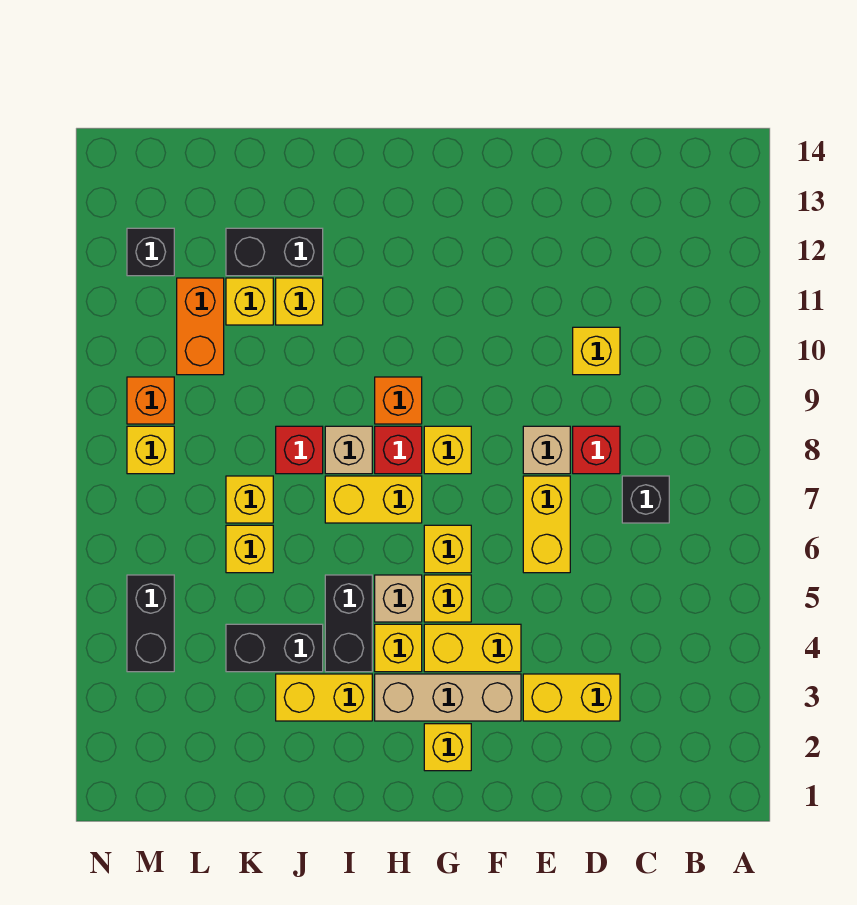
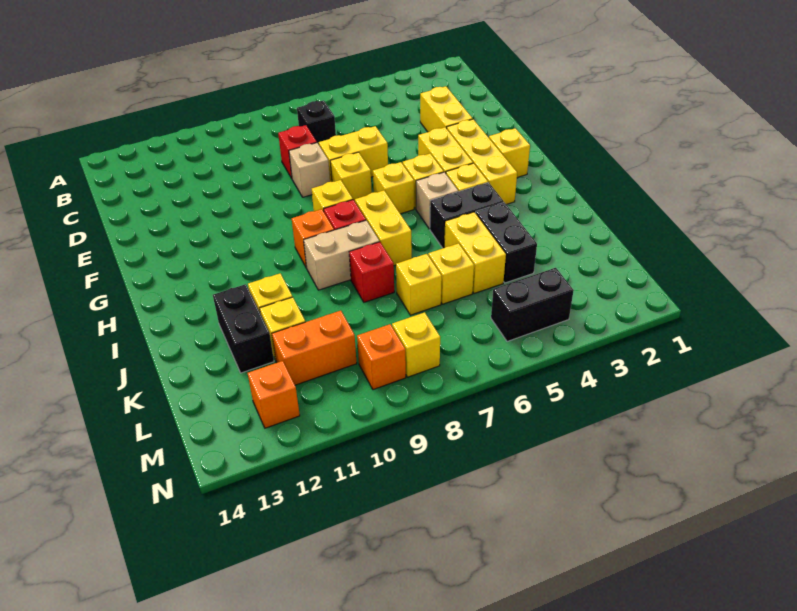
yellow 1x1 brick [573,327,620,375] -> yellow 1x1 brick moved to [330,152,372,201]
tan 1x3 brick [375,674,521,721] -> yellow 1x3 brick [447,119,517,204]
yellow 1x2 brick [276,674,372,721] -> yellow 1x2 brick moved to [444,212,506,294]
tan 1x1 brick [325,426,372,474] -> tan 1x2 brick [304,220,379,290]
black 1x1 brick [127,228,174,276] -> orange 1x1 brick [248,361,300,428]

